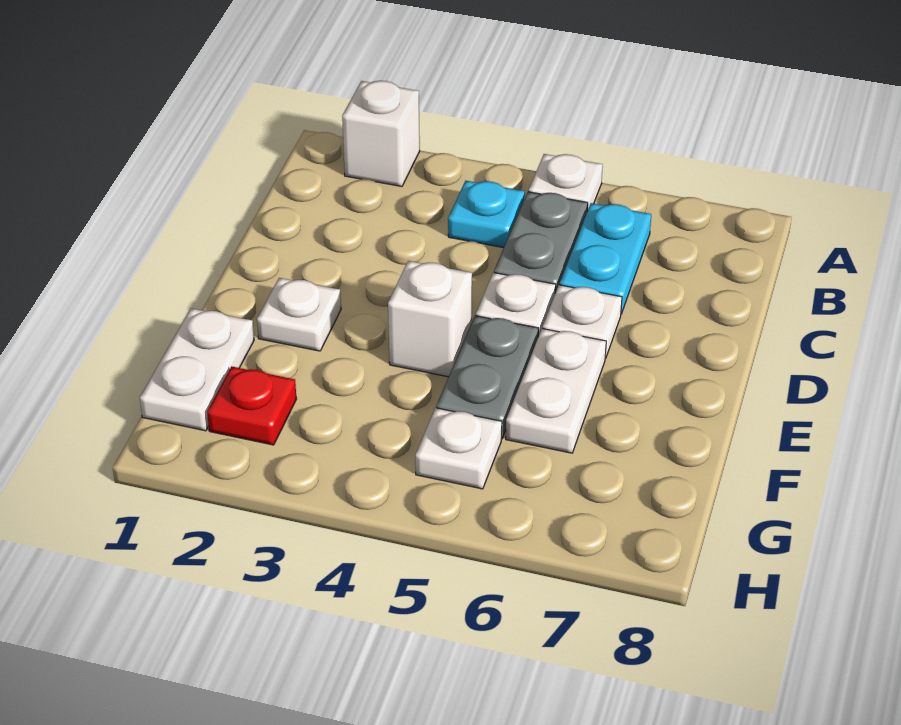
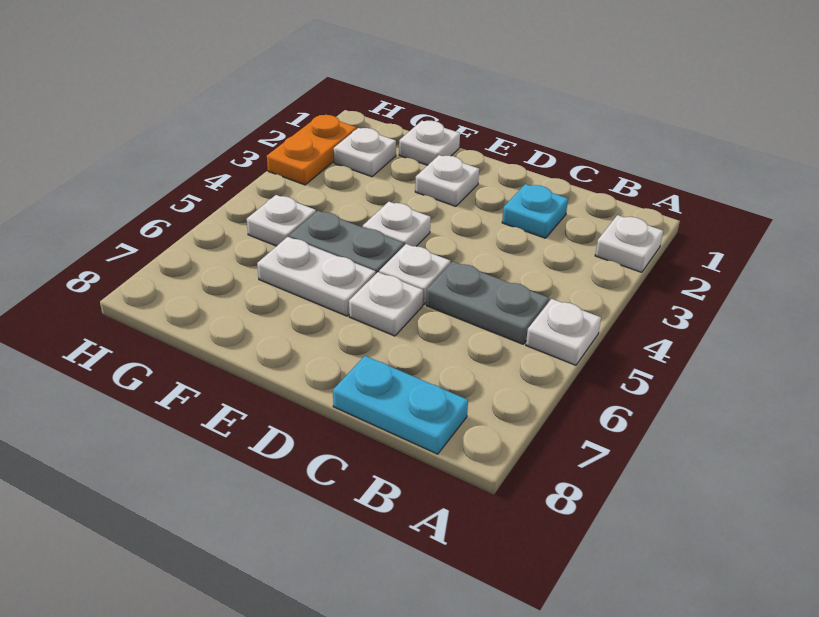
white 1x1 brick [342,81,420,186] -> white 1x1 plate [595,215,663,272]
cyan 1x1 plate [448,181,525,248] -> cyan 1x1 plate moved to [502,184,568,238]
cyan 1x2 plate [560,203,651,314] -> cyan 1x2 plate moved to [333,356,468,454]
white 1x1 brick [388,261,472,377] -> white 1x1 plate [363,202,431,246]
white 1x2 plate [140,308,254,431] -> white 1x1 plate [399,121,460,165]
red 1x1 plate [207,366,296,445] -> white 1x1 plate [334,128,396,177]
none -> orange 1x2 plate [267,115,357,185]

